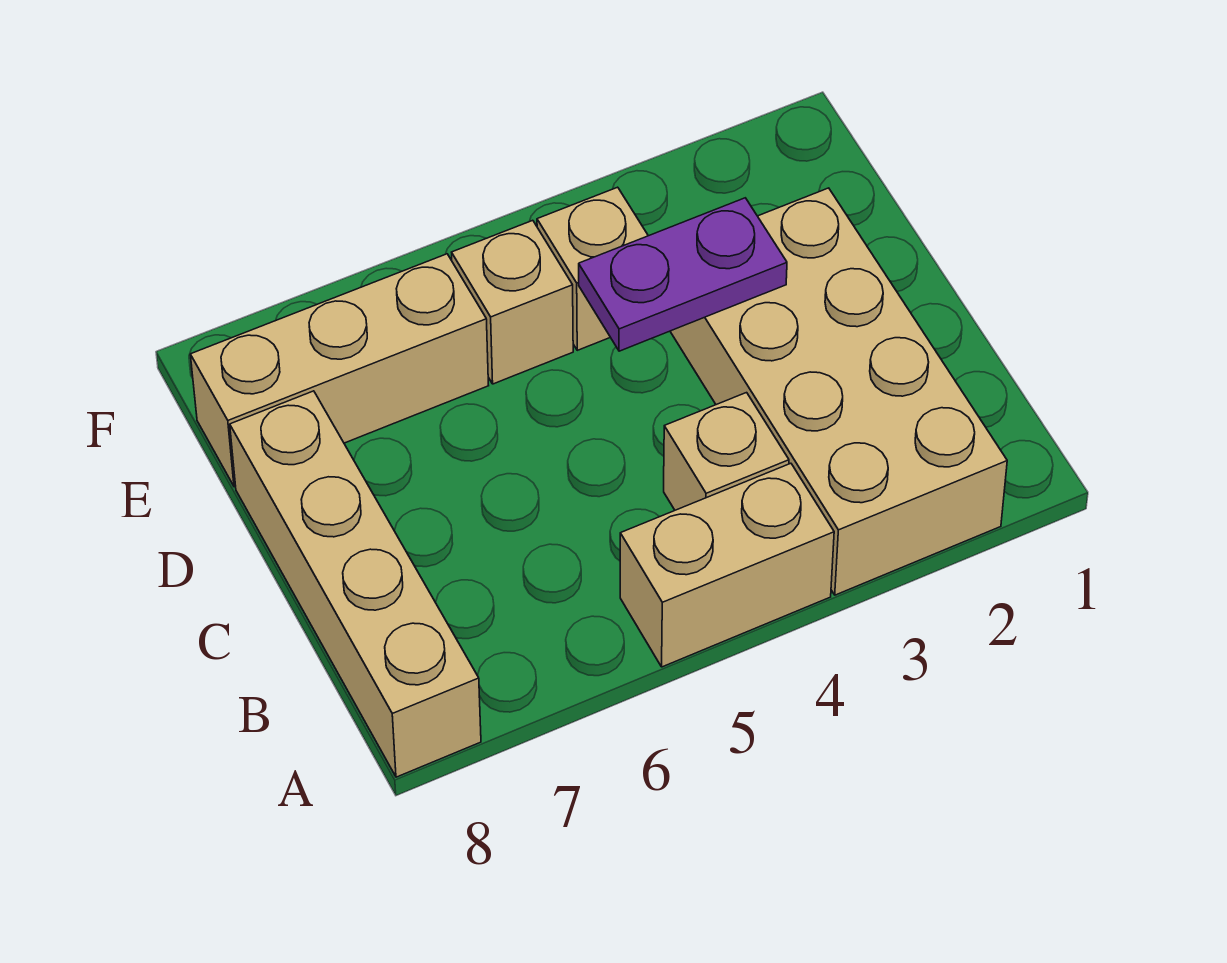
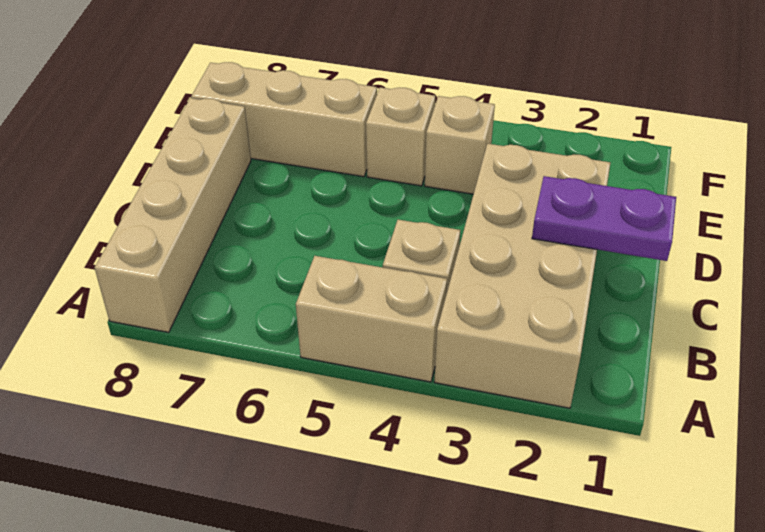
purple 1x2 plate [579,198,787,351] -> purple 1x2 plate moved to [532,176,676,261]

